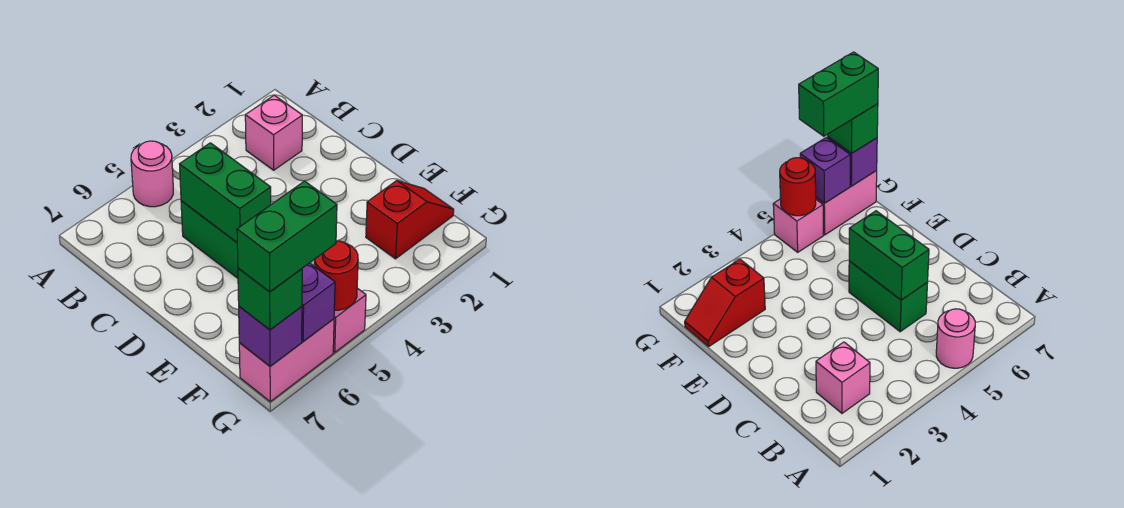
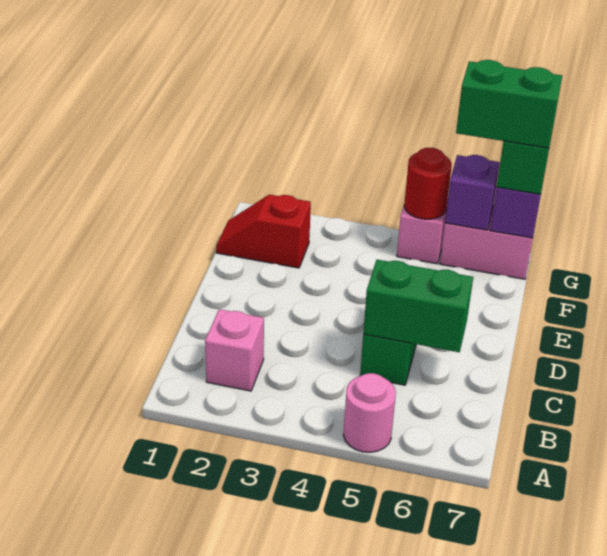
green 1x2 brick [180,143,271,242] -> green 1x2 brick turned to [363,260,473,352]

